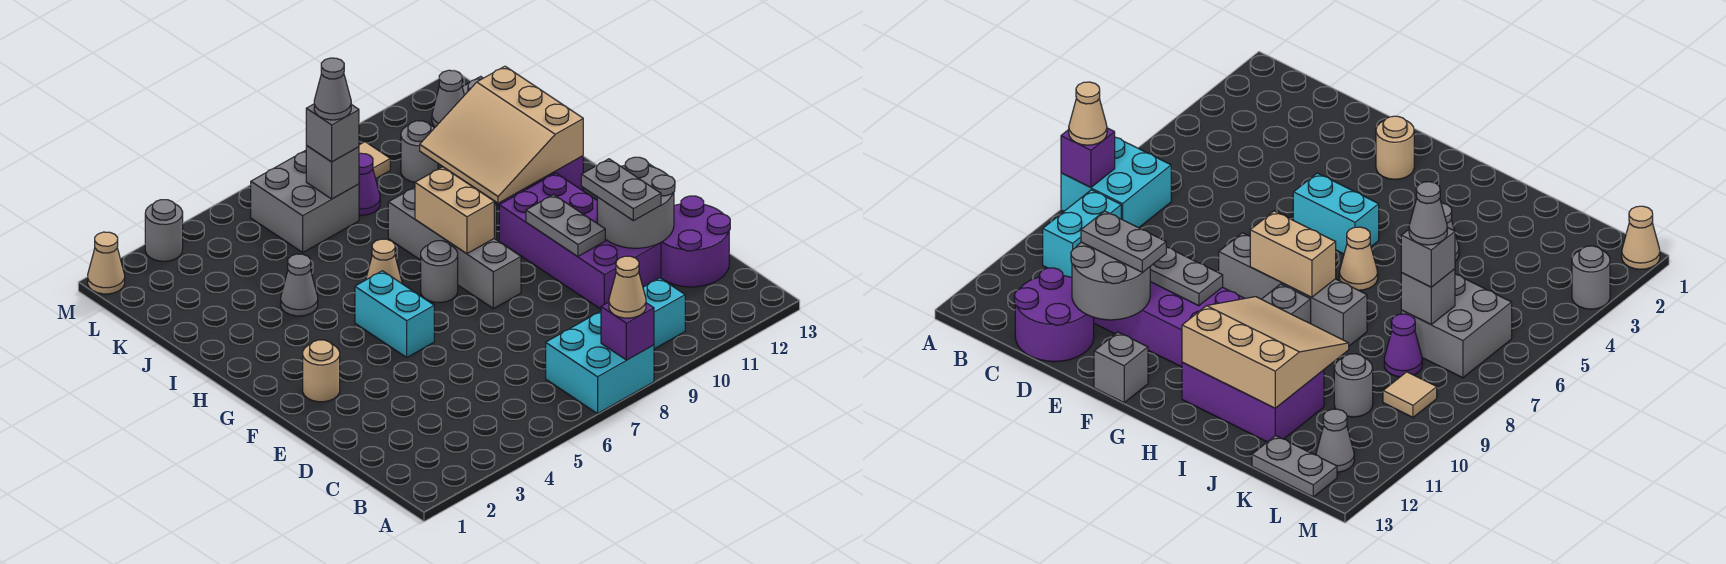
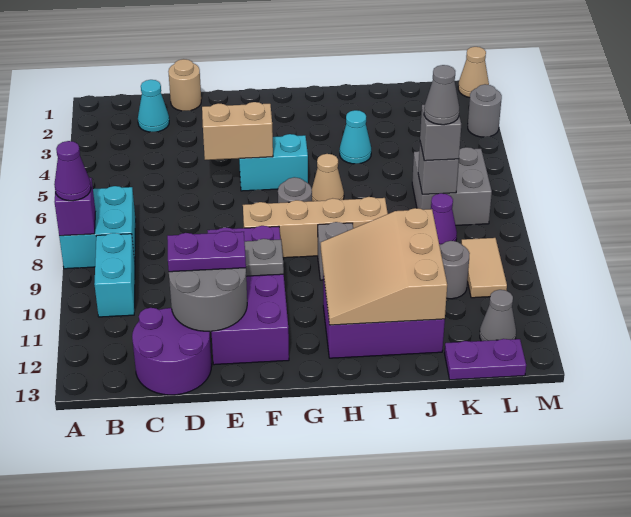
tan 1x1 cone [609,256,646,318] -> purple 1x1 cone [54,141,91,201]
none -> cyan 1x1 cone [138,80,169,132]
purple 2x4 brick [499,173,661,309] -> purple 2x4 brick turned to [207,226,289,365]
grey 1x2 plate [581,159,661,221] -> purple 1x2 plate [167,231,246,272]
tan 1x1 round brick [303,340,340,402] -> tan 1x1 round brick moved to [168,59,201,111]
grey 1x4 brick [388,187,521,309] -> tan 1x4 brick [243,197,388,258]
grey 1x1 brick [1094,332,1148,403] -> none
tan 1x2 brick [415,167,494,254] -> tan 1x2 brick moved to [202,102,273,160]
tan 3x3 slope [420,66,583,203] -> tan 3x3 slope turned to [320,208,447,325]
grey 1x1 cone [281,254,318,316] -> cyan 1x1 cone [340,110,371,164]
grey 1x2 plate [1252,436,1337,497] -> purple 1x2 plate [444,339,526,380]
tan 1x1 tile [359,142,390,179] -> tan 1x2 tile [461,238,507,298]

